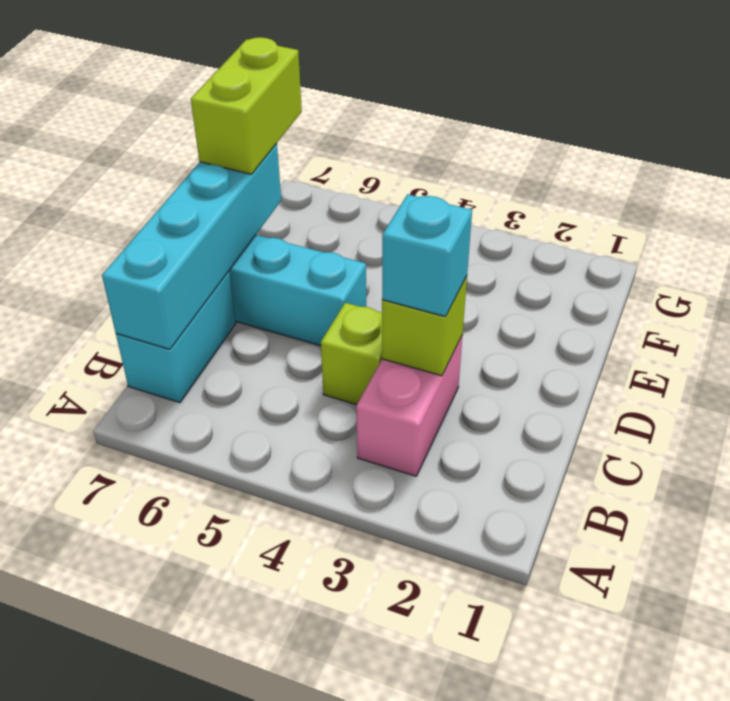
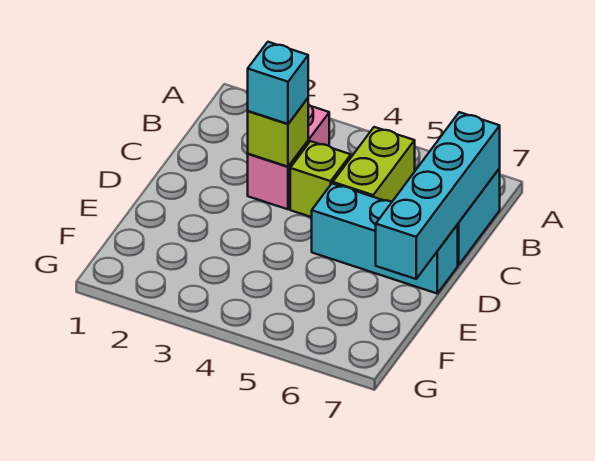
lime 1x2 brick [191,37,302,174] -> lime 1x2 brick moved to [333,127,415,202]

